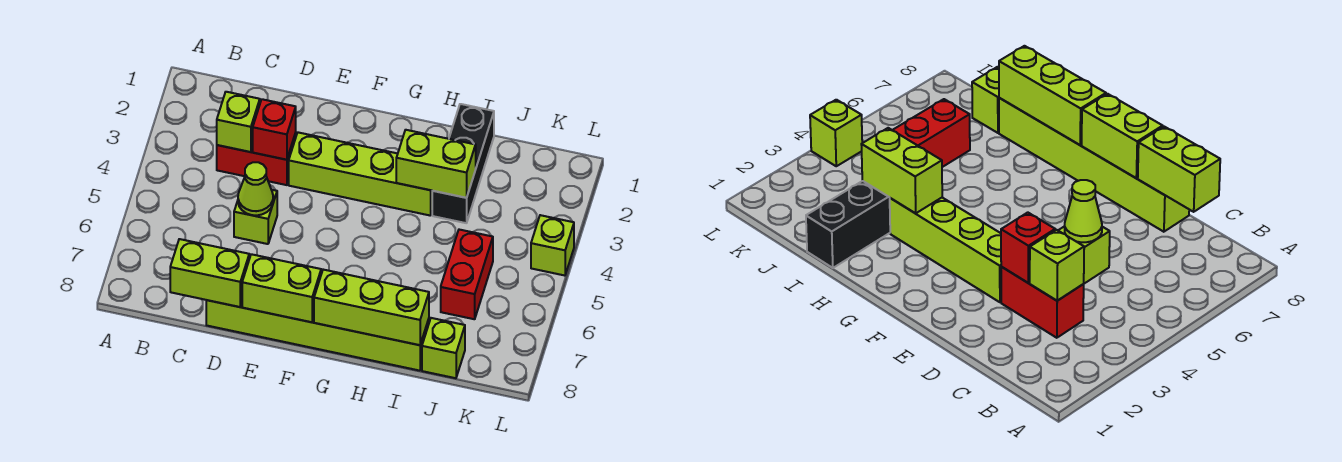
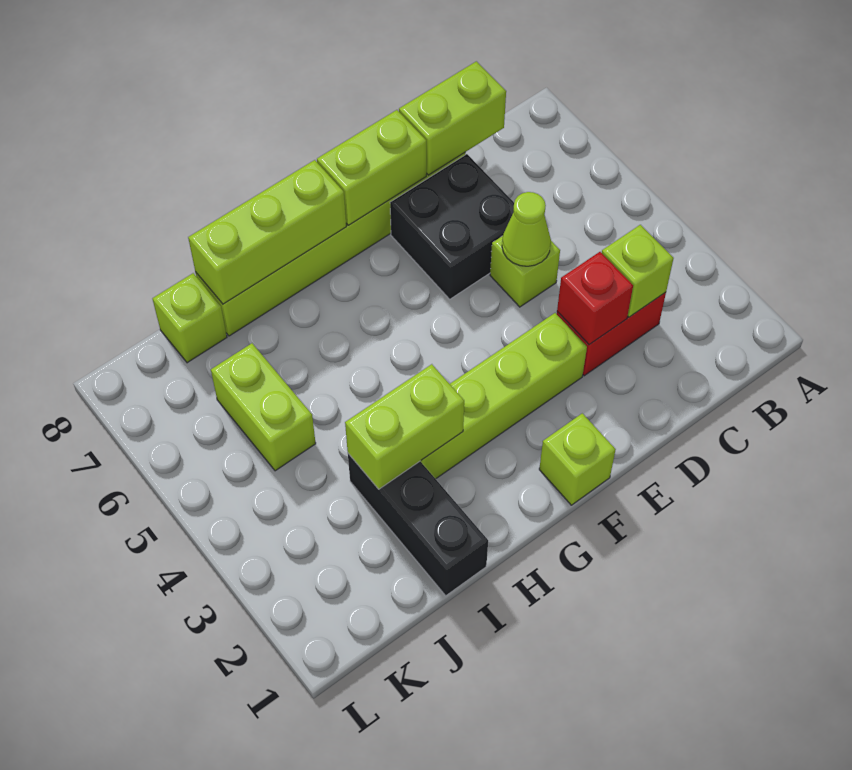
none -> black 2x2 brick [390,154,514,299]
red 1x2 brick [441,230,493,319] -> lime 1x2 brick [211,343,316,471]
lime 1x1 brick [531,215,574,276] -> lime 1x1 brick moved to [539,413,616,505]

